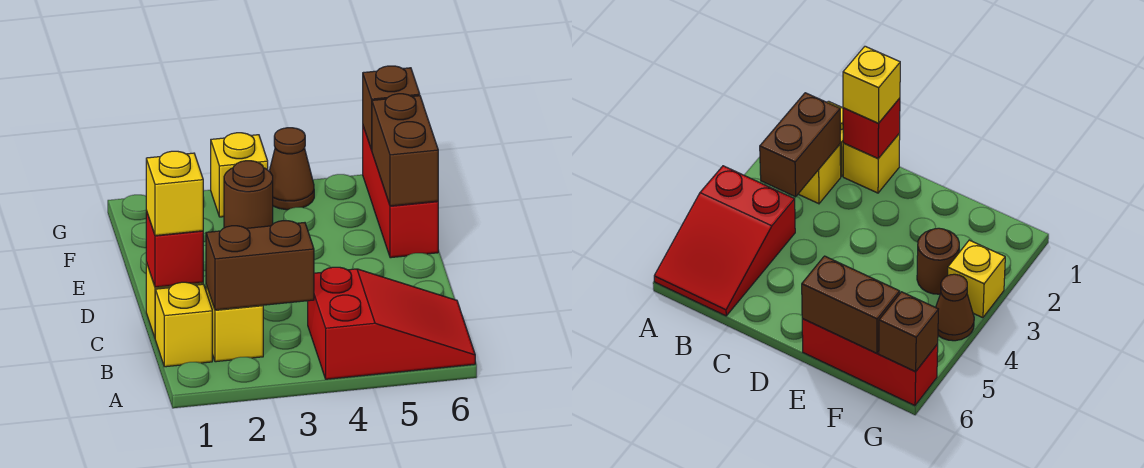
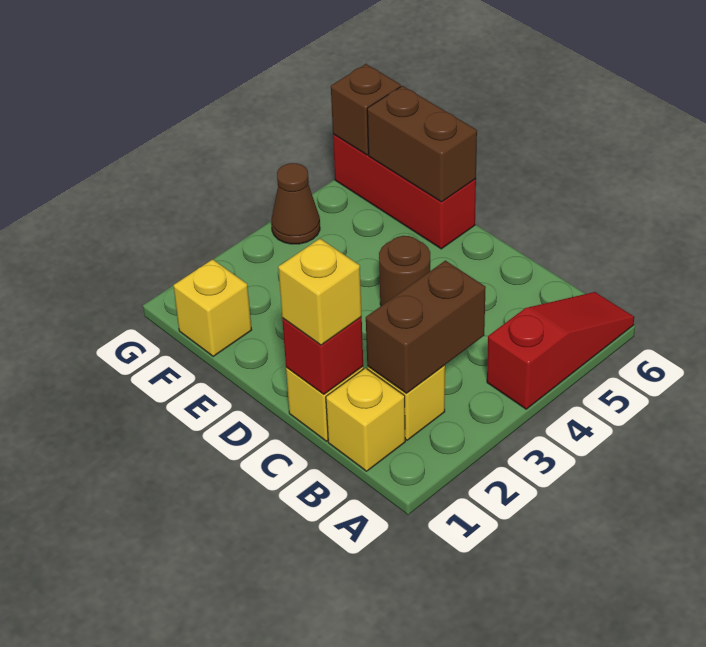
red 2x3 slope [308,267,475,379] -> red 1x3 slope [487,292,634,409]
brown 1x1 round brick [224,161,273,228] -> brown 1x1 round brick moved to [379,236,430,306]
yellow 1x1 brick [211,133,268,217] -> yellow 1x1 brick moved to [173,259,252,356]

